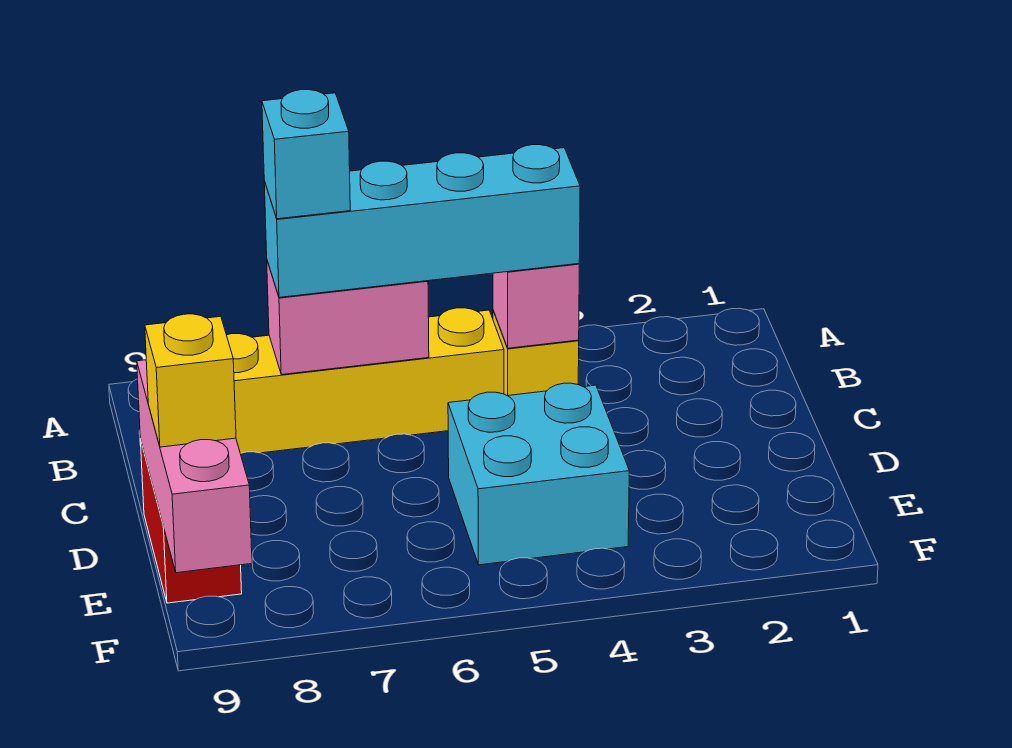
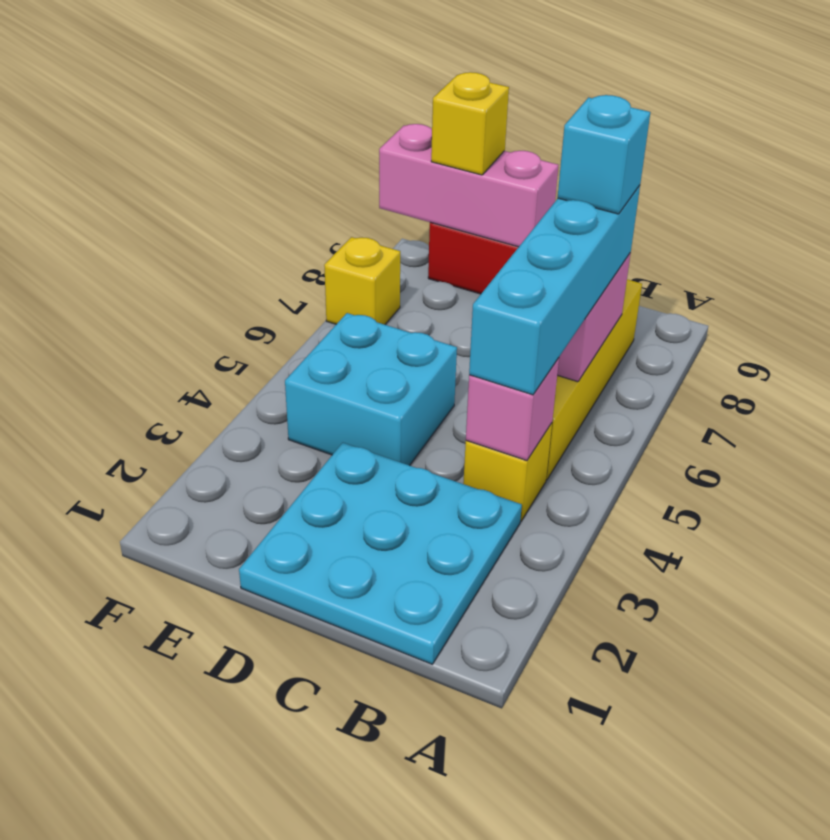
none -> cyan 3x3 plate [239,443,522,664]
none -> yellow 1x1 brick [324,237,400,325]

